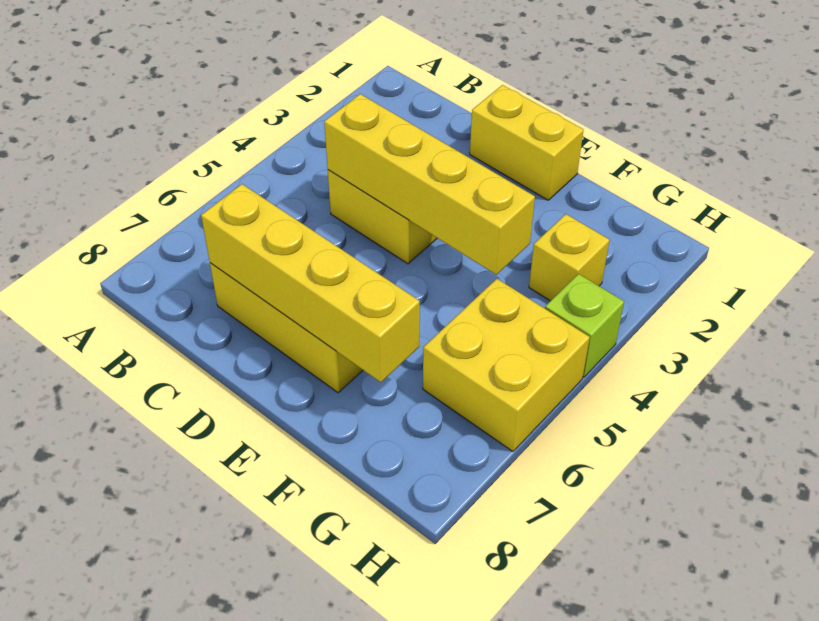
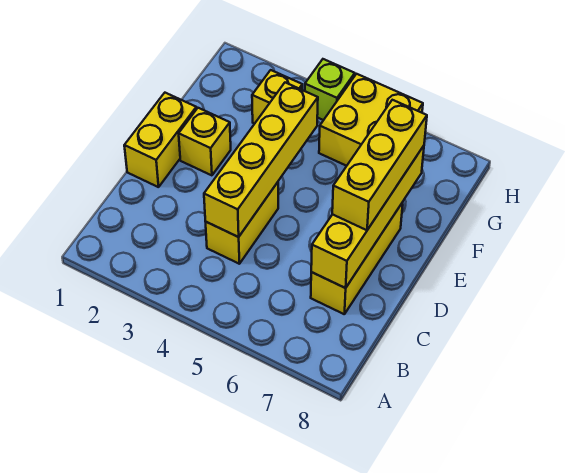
none -> yellow 1x3 brick [332,100,427,230]
none -> yellow 1x1 brick [179,108,231,175]

